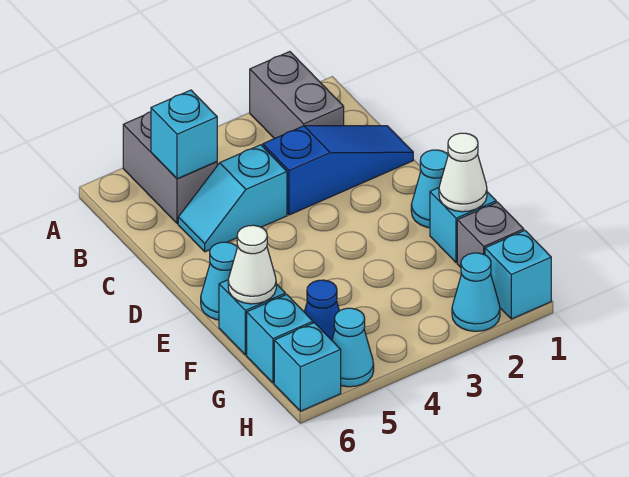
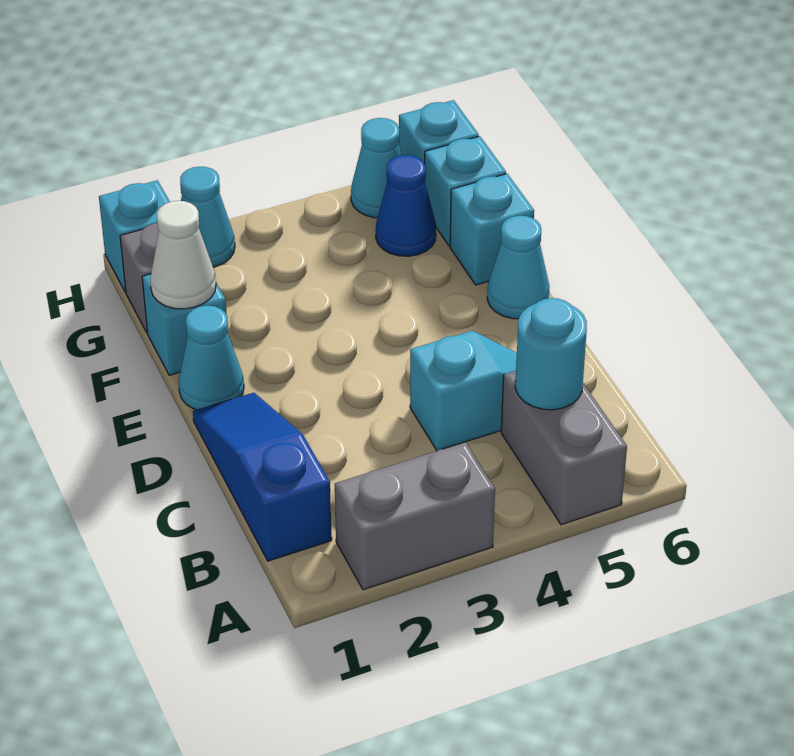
grey 1x2 brick [250,52,344,139] -> grey 1x2 brick turned to [335,442,495,590]
cyan 1x1 brick [151,90,217,179] -> cyan 1x1 round brick [515,298,587,410]
blue 1x3 slope [263,126,413,215] -> blue 1x3 slope turned to [193,393,332,561]
white 1x1 cone [228,225,276,304] -> none

